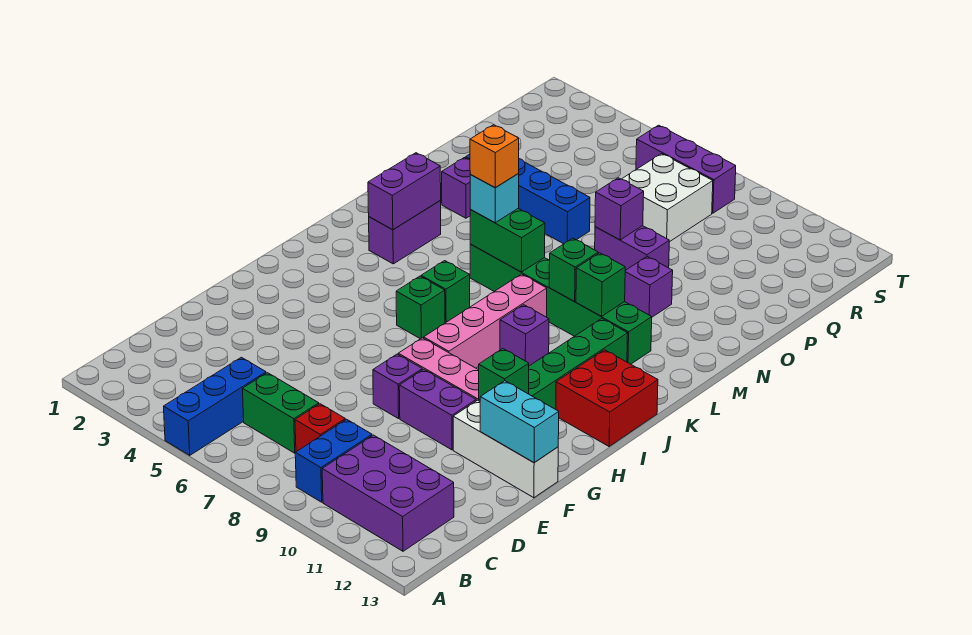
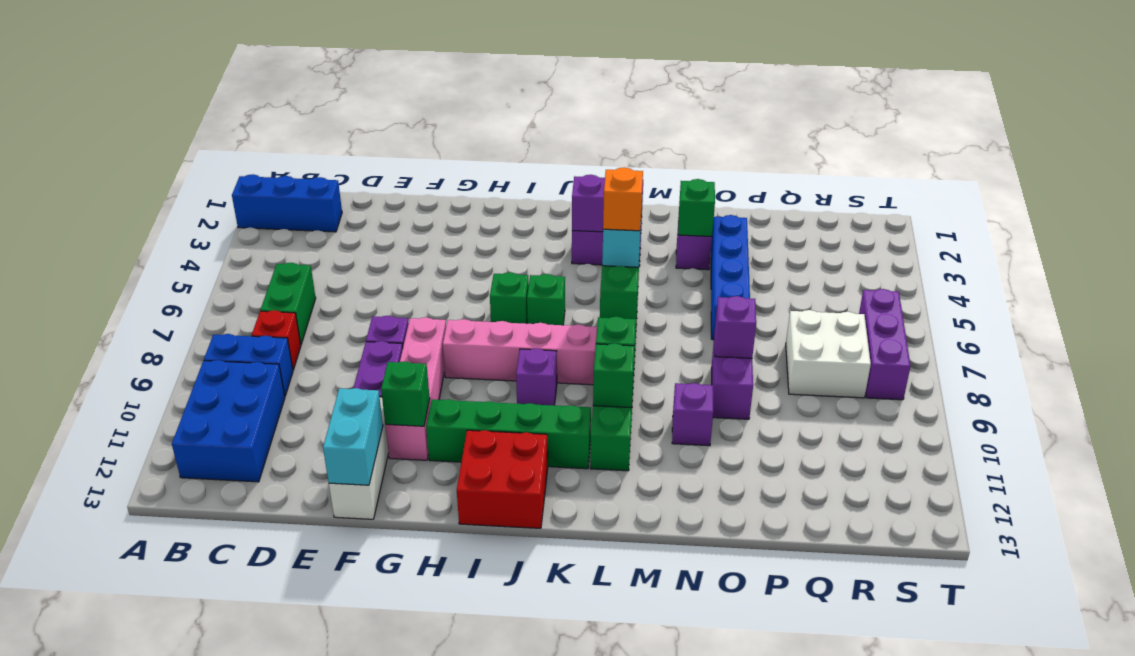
blue 1x3 brick [164,357,266,455] -> blue 1x3 brick moved to [232,174,342,232]
purple 2x3 brick [322,435,454,551] -> blue 2x3 brick [172,360,285,482]
none -> green 1x1 brick [678,179,715,237]

